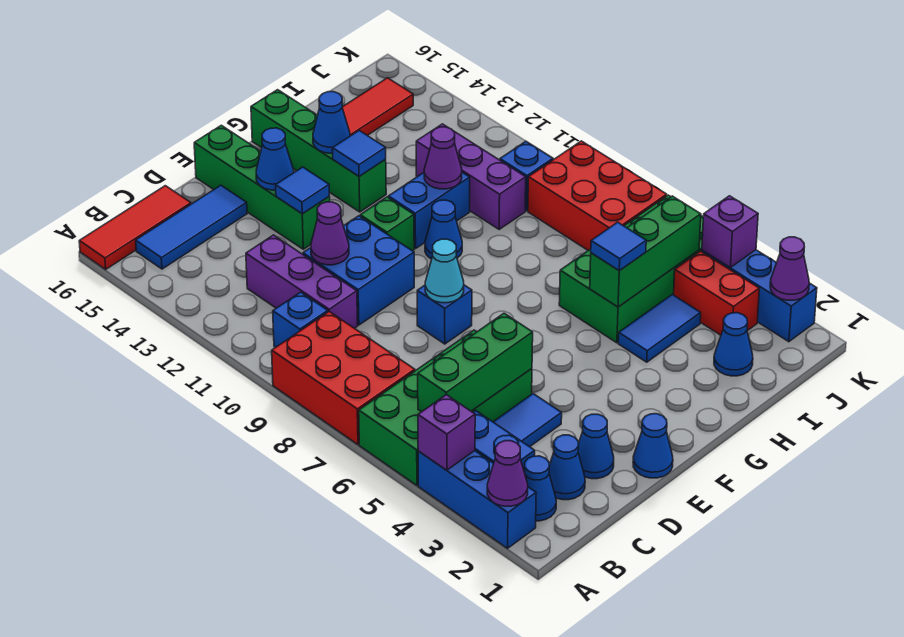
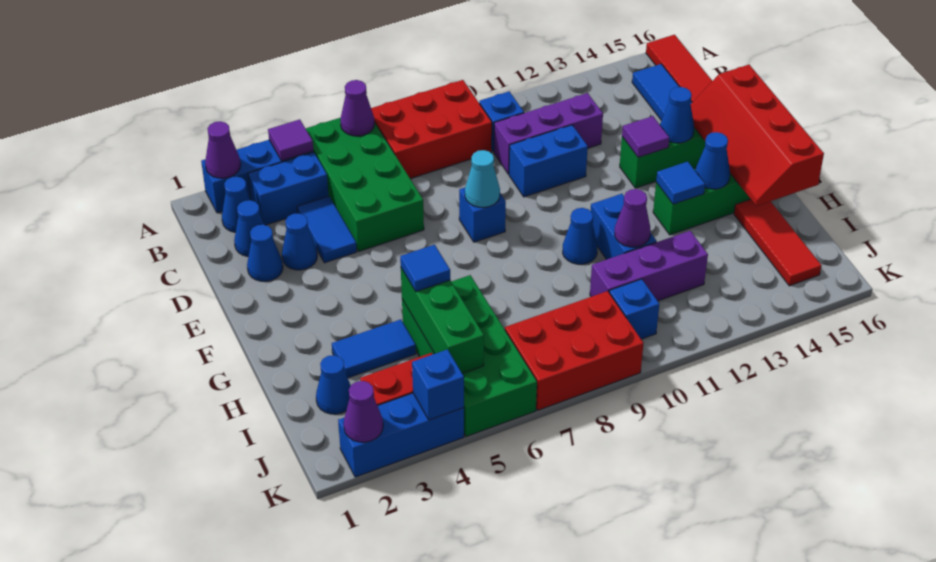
purple 1x1 brick [418,395,475,470] -> purple 1x1 tile [268,119,313,161]
green 1x3 brick [418,313,533,412] -> none
blue 2x2 brick [303,216,414,325] -> blue 1x2 brick [509,125,588,197]
purple 1x1 cone [311,202,349,265] -> purple 1x1 cone moved to [340,80,375,136]
blue 1x1 cone [633,414,673,478] -> blue 1x1 cone moved to [282,213,317,270]
blue 1x1 tile [276,167,329,214] -> purple 1x1 tile [622,116,669,157]
none -> red 2x4 slope [691,65,824,206]
green 1x1 brick [360,197,414,251] -> none
blue 1x2 tile [618,294,701,362] -> blue 1x2 tile turned to [332,319,416,378]
purple 1x1 brick [702,196,758,267] -> blue 1x1 brick [412,349,464,420]

